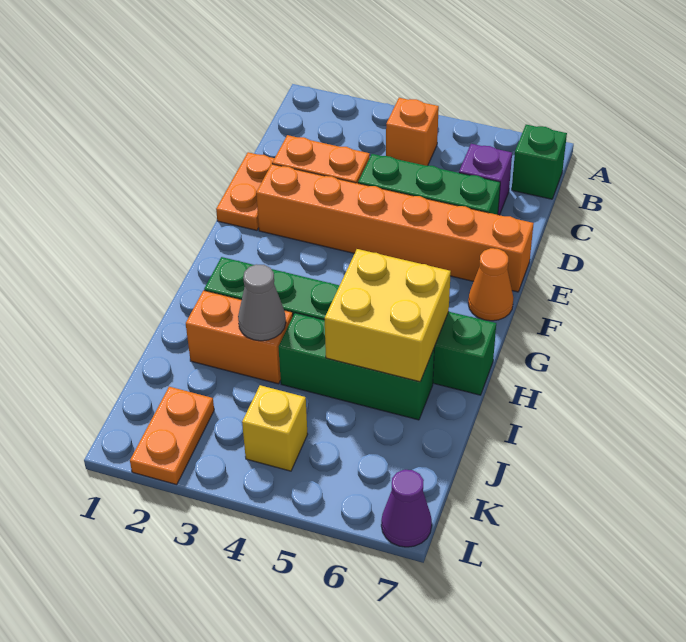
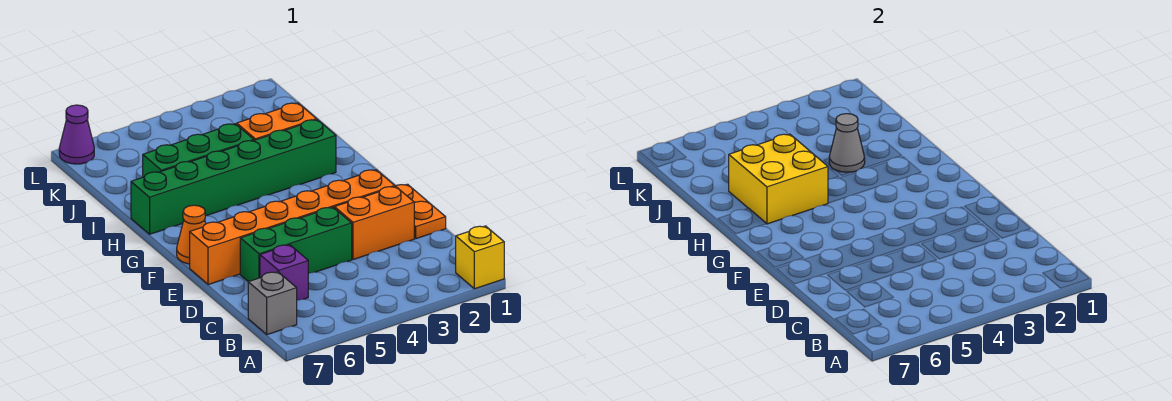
orange 1x1 brick [386,98,439,166] -> none
green 1x1 brick [512,125,567,199] -> grey 1x1 brick [248,272,297,335]
orange 1x2 plate [130,387,214,485] -> none
yellow 1x1 brick [242,385,308,471] -> yellow 1x1 brick moved to [456,226,504,289]

